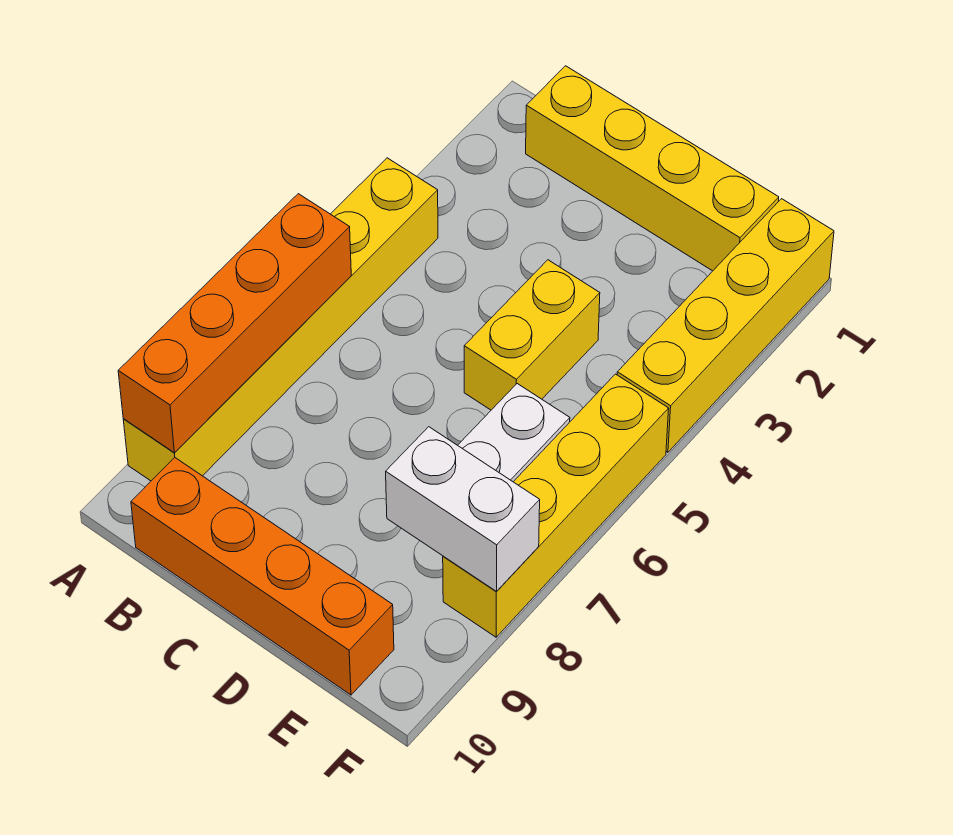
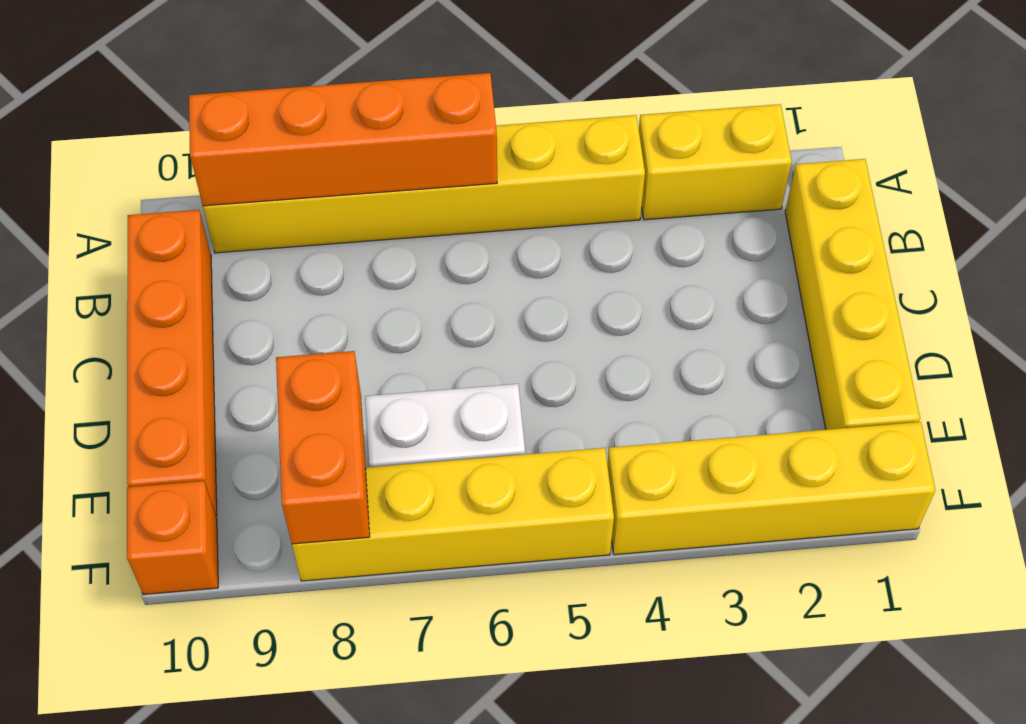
yellow 1x2 brick [464,260,600,410] -> yellow 1x2 brick moved to [639,104,792,220]
white 1x2 brick [386,427,540,591] -> orange 1x2 brick [276,351,370,544]
none -> orange 1x1 brick [127,481,218,594]

